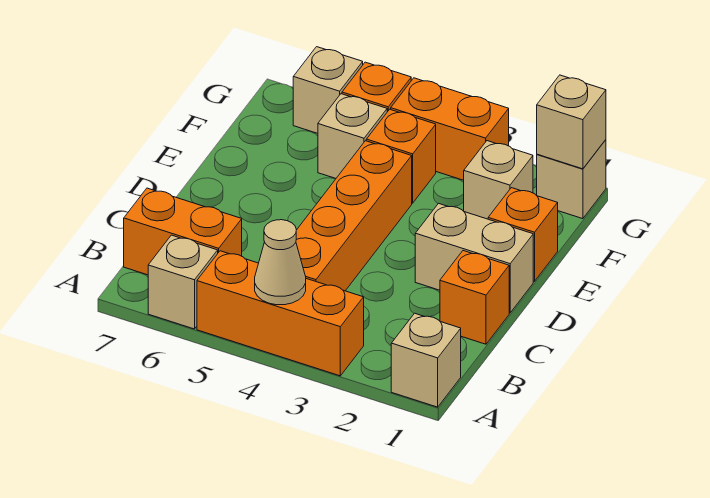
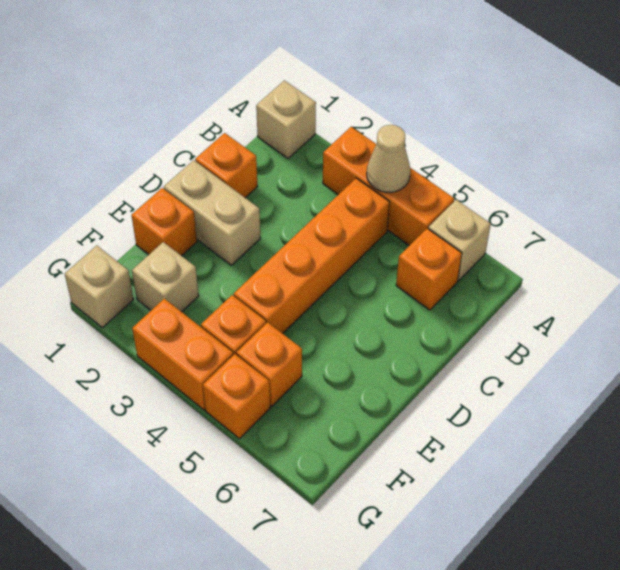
orange 1x2 brick [124,188,242,275] -> orange 1x1 brick [396,228,462,310]
tan 1x1 brick [318,94,387,178] -> orange 1x1 brick [236,322,302,406]
tan 1x1 brick [537,75,606,169] -> none
tan 1x1 brick [293,47,363,133] -> none

